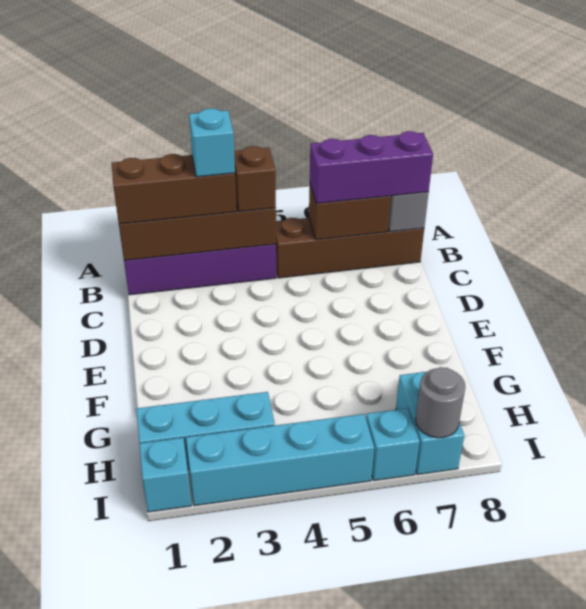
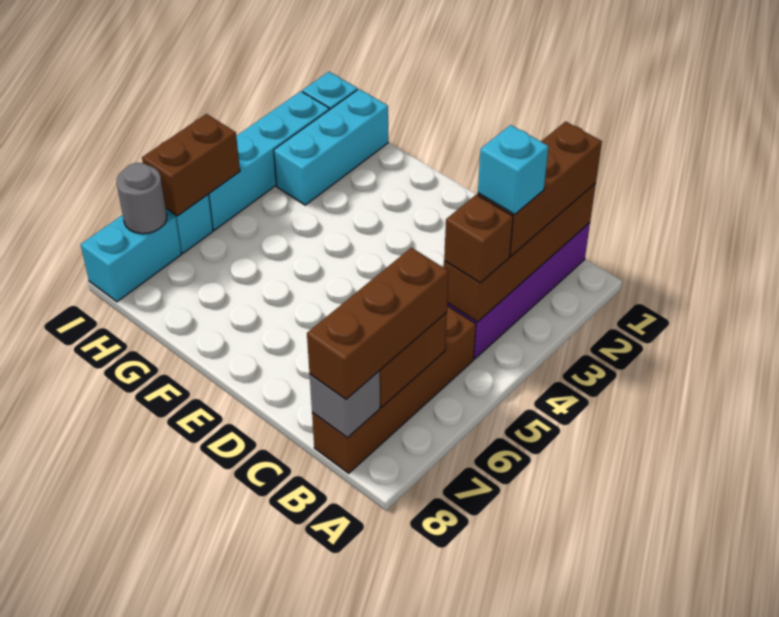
purple 1x3 brick [310,131,433,204] -> brown 1x3 brick [307,248,449,399]
cyan 1x2 brick [396,372,464,475] -> cyan 1x2 brick turned to [81,211,182,302]
none -> brown 1x2 brick [142,114,240,216]

